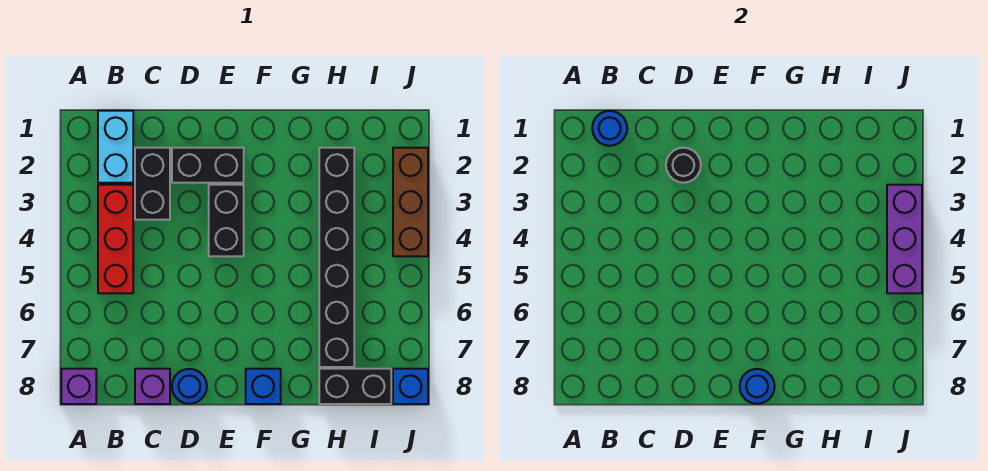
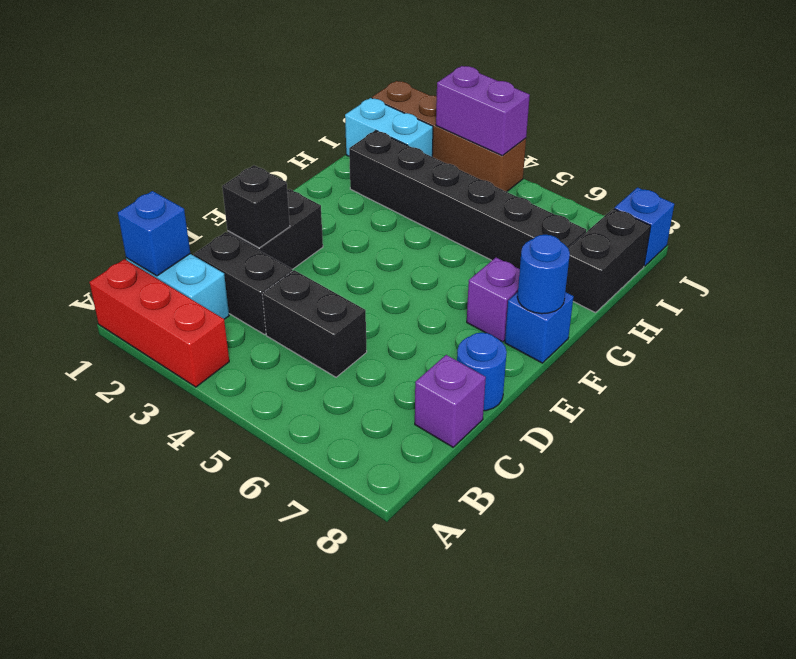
purple 1x1 brick [61,369,96,404] -> purple 1x1 brick moved to [467,258,520,342]
blue 1x1 round brick [592,111,627,146] -> blue 1x1 brick [118,191,190,276]
red 1x3 brick [98,185,133,293] -> red 1x3 brick moved to [90,259,229,387]
black 1x1 round brick [666,148,701,183] -> black 1x1 brick [222,165,290,248]
black 1x2 brick [209,185,244,256] -> black 1x2 brick moved to [262,270,367,377]
none -> cyan 1x2 brick [345,98,433,157]
brown 1x3 brick [393,148,428,256] -> brown 1x4 brick [372,81,526,192]
purple 1x3 brick [887,185,922,293] -> purple 1x2 brick [436,66,530,156]

